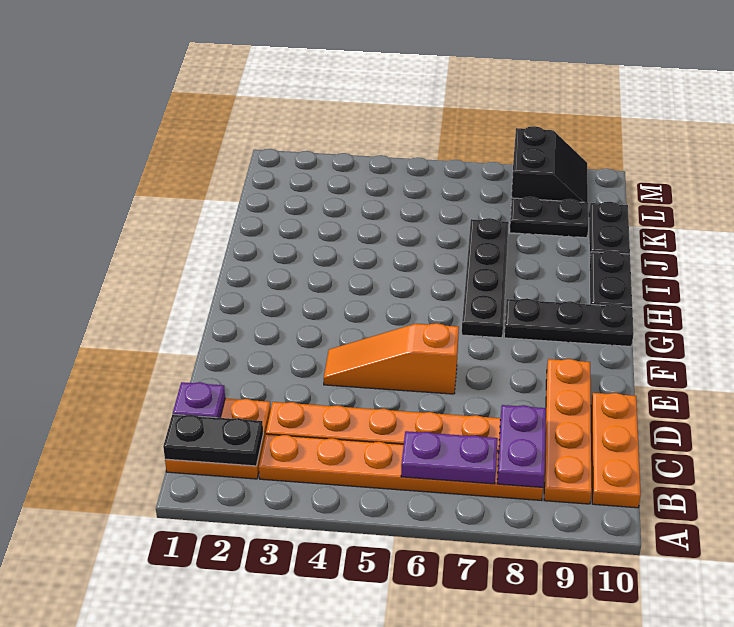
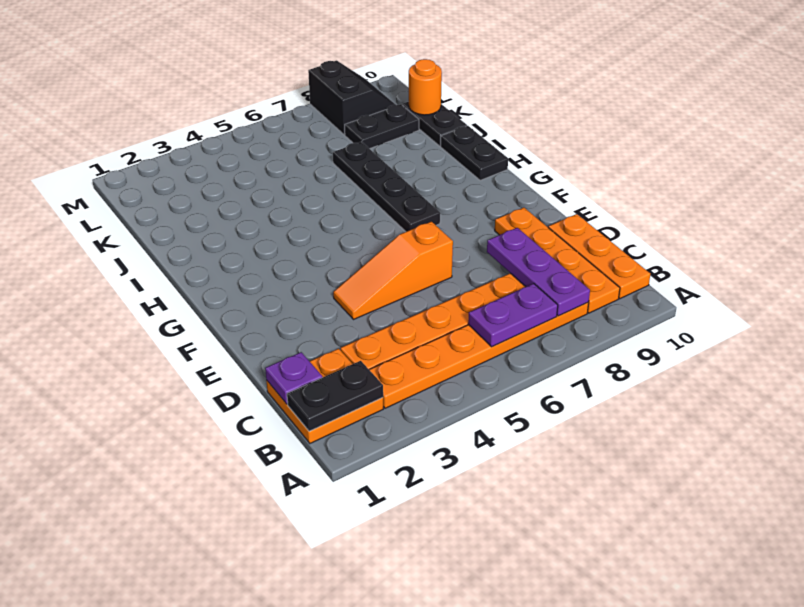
purple 1x2 plate [497,405,546,487] -> purple 1x3 plate [487,228,590,316]
black 1x3 plate [504,298,634,347] -> none
none -> orange 1x1 round brick [408,59,442,115]

